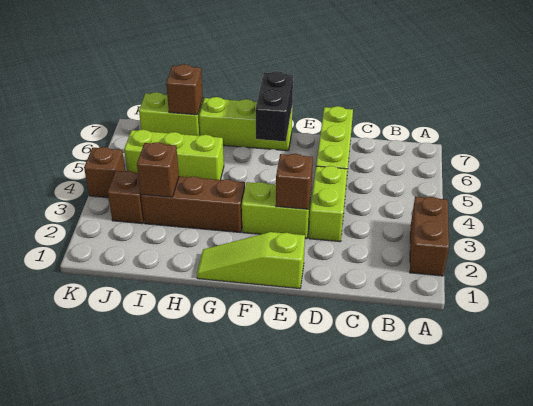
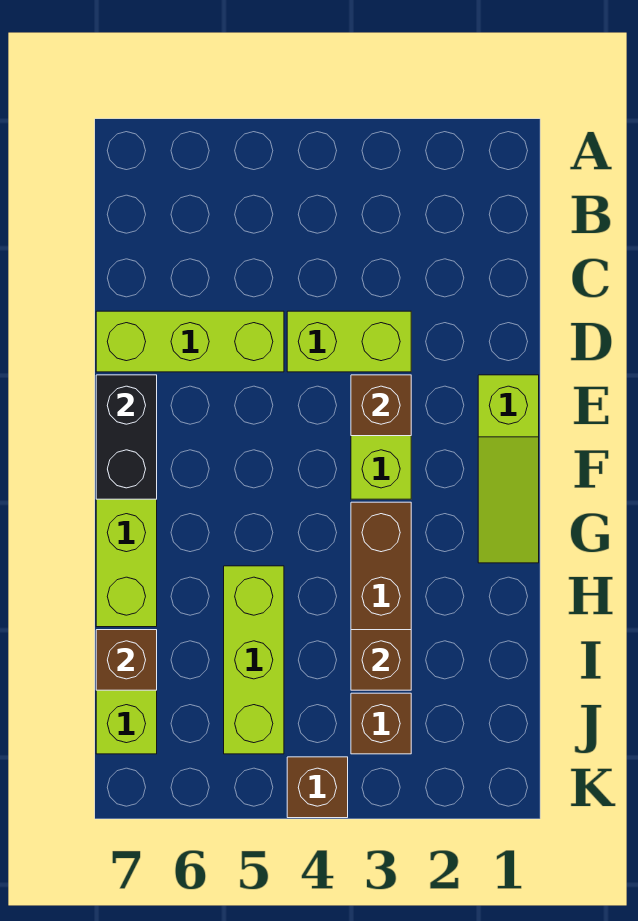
brown 1x2 brick [410,197,449,276] -> none
black 1x2 brick [255,71,293,141] -> black 1x2 brick turned to [96,375,157,499]

